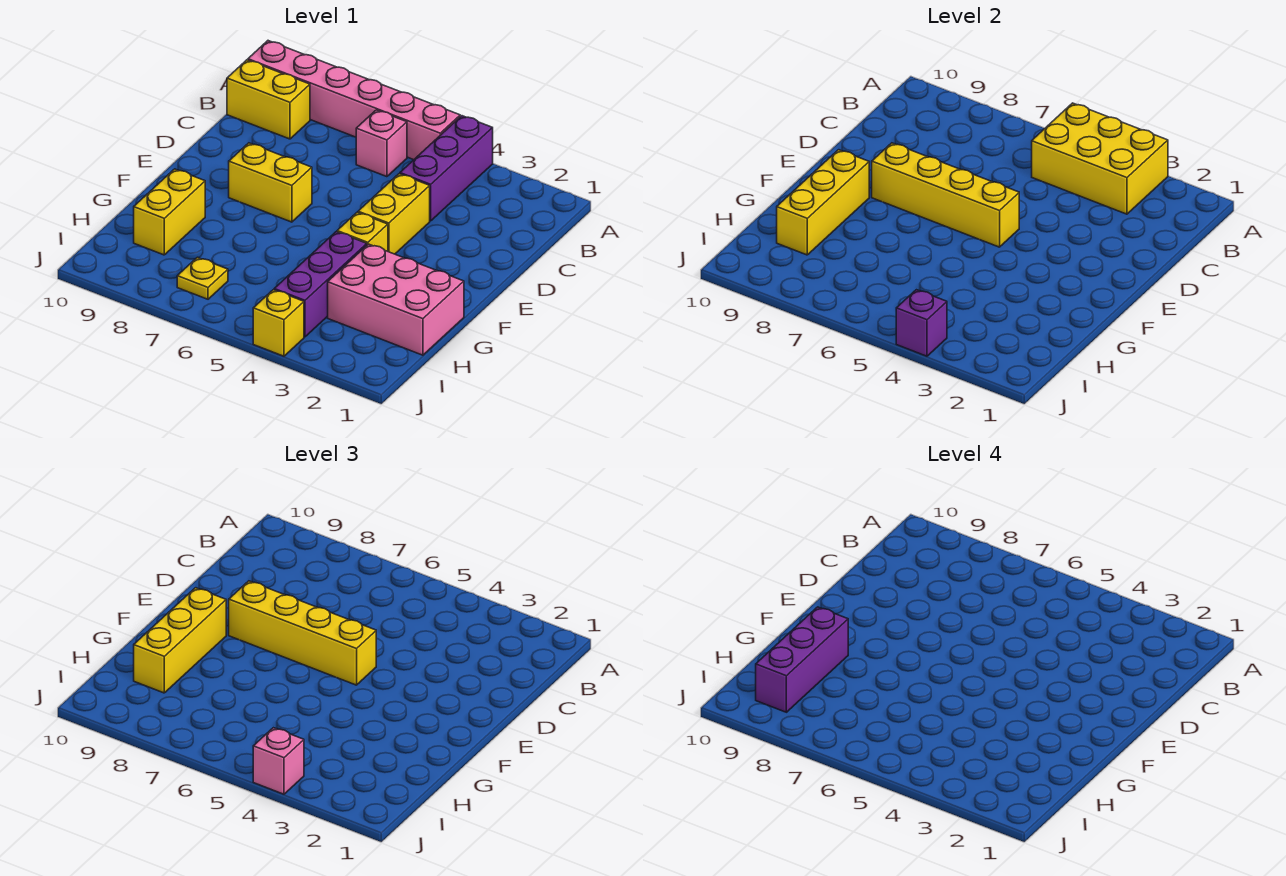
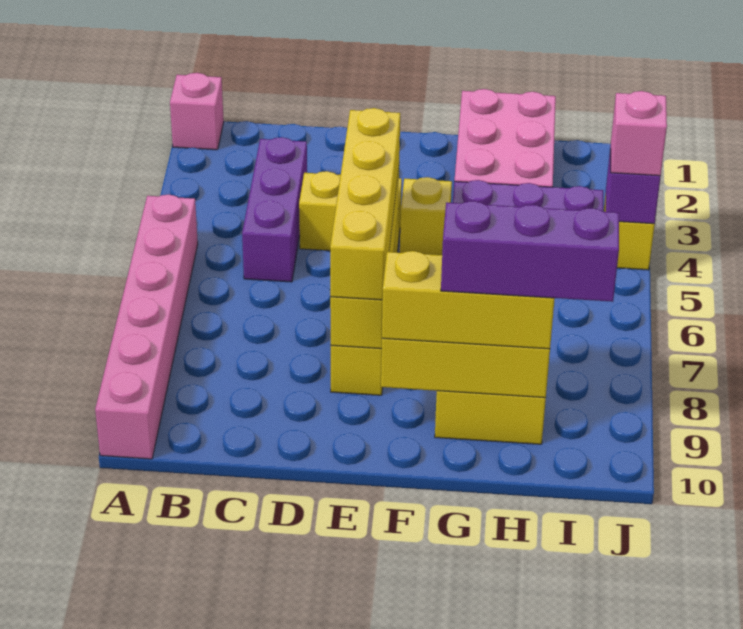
yellow 2x3 brick [1032,103,1168,214] -> none
purple 1x3 brick [400,116,493,221] -> purple 1x3 brick turned to [242,137,307,282]
pink 1x1 brick [356,110,407,177] -> pink 1x1 brick moved to [170,73,224,150]
yellow 1x2 brick [227,60,310,139] -> none
yellow 1x1 plate [177,257,228,299] -> none

